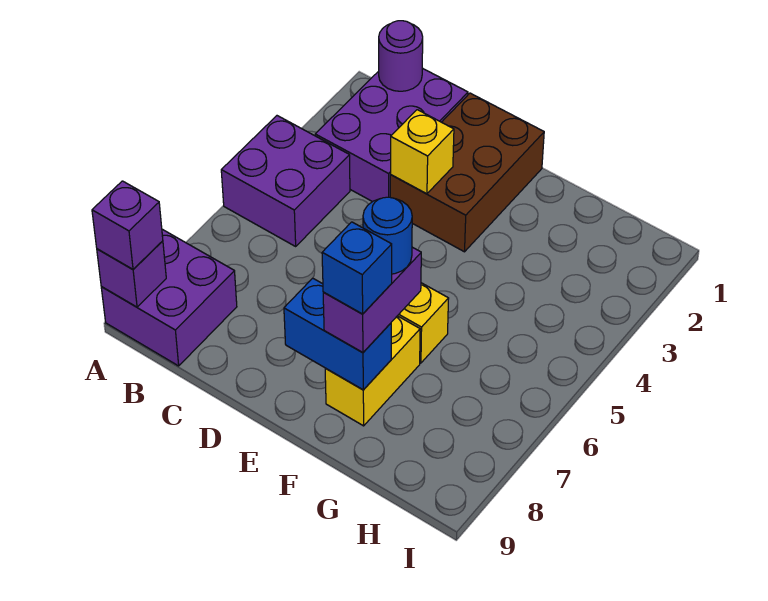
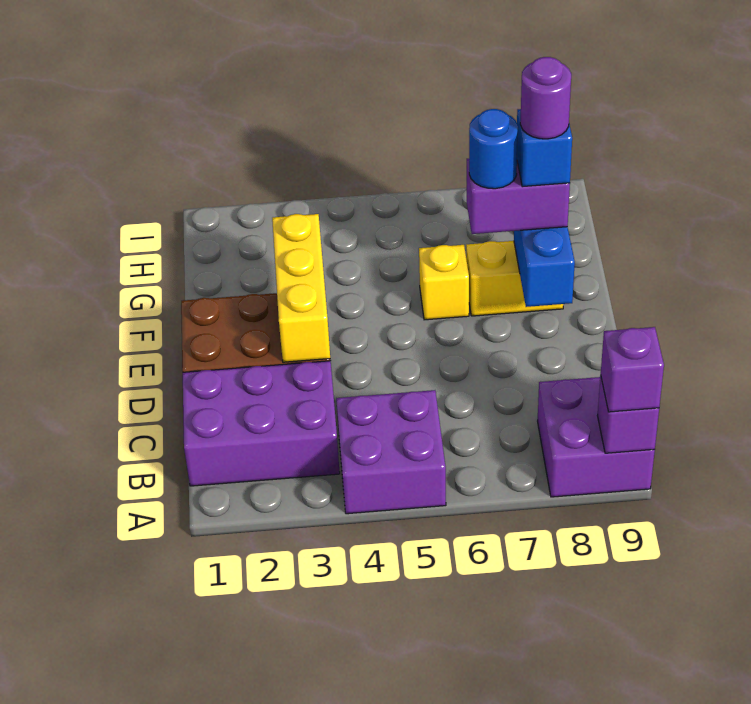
purple 1x1 round brick [379,21,423,91] -> purple 1x1 round brick moved to [520,57,571,139]
yellow 1x1 brick [390,110,454,194] -> yellow 1x3 brick [272,214,330,362]

